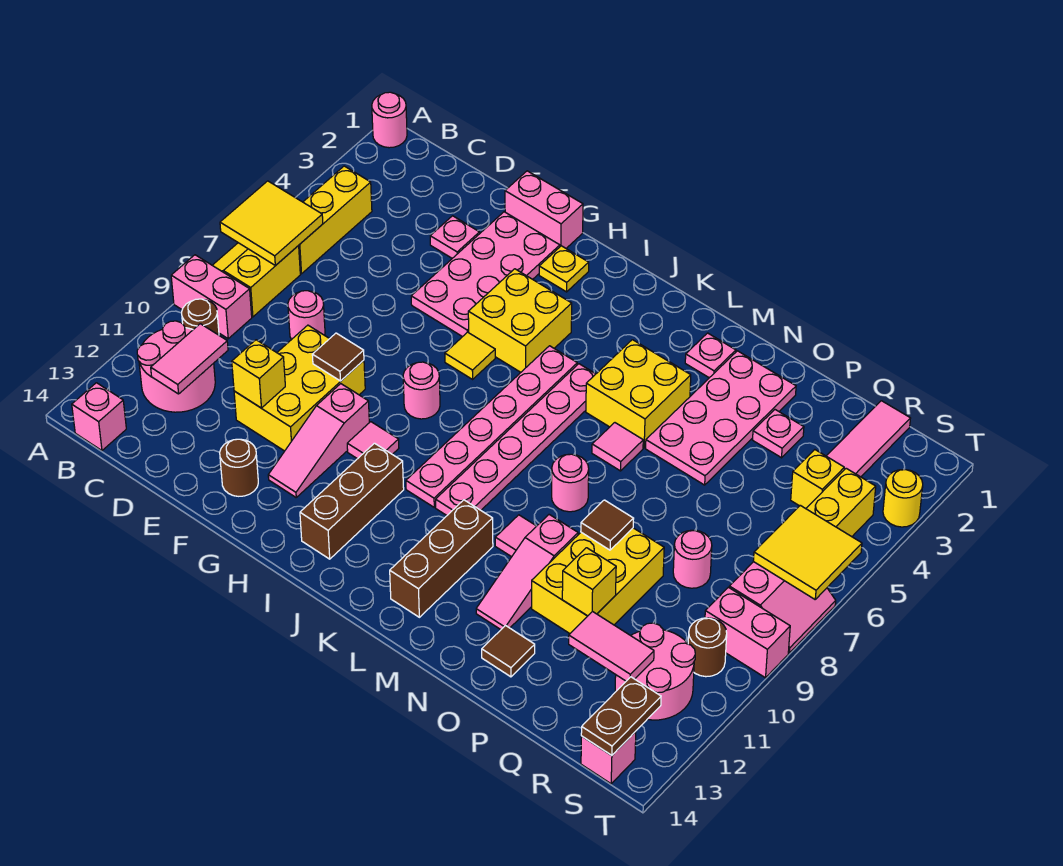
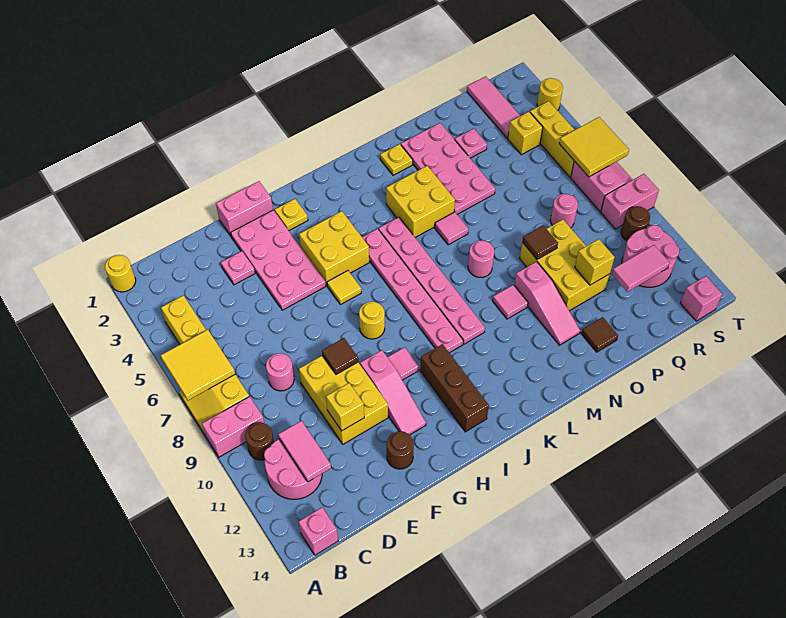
pink 1x1 round brick [372,92,407,148] -> yellow 1x1 round brick [105,255,136,292]
pink 1x1 round brick [403,362,440,419] -> yellow 1x1 round brick [359,302,385,339]
brown 1x3 brick [390,500,493,617] -> none
pink 1x1 plate [685,333,736,378] -> yellow 1x1 plate [380,144,413,175]
brown 1x2 plate [581,677,661,755] -> none

